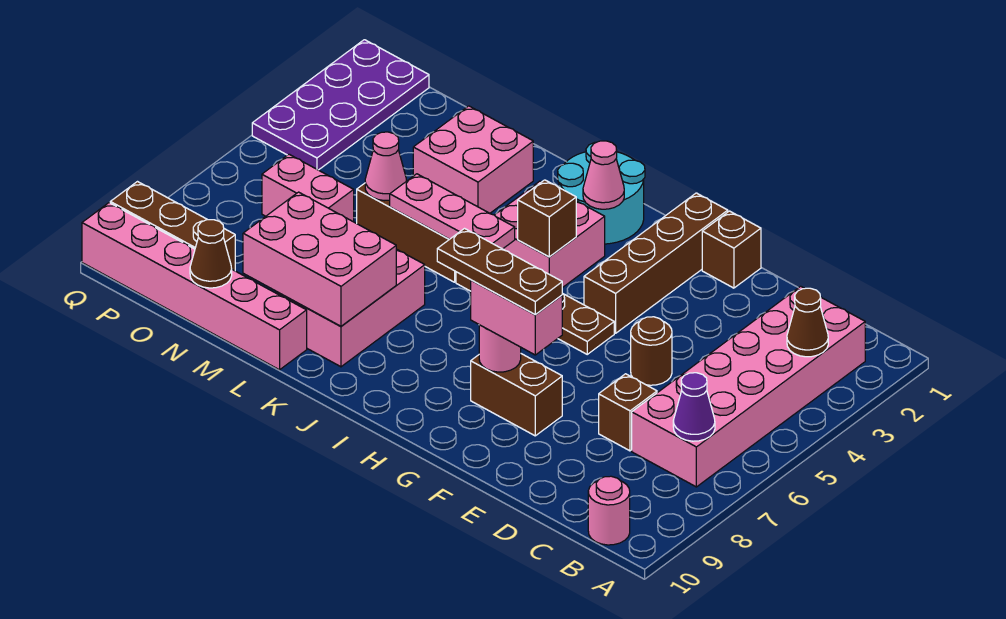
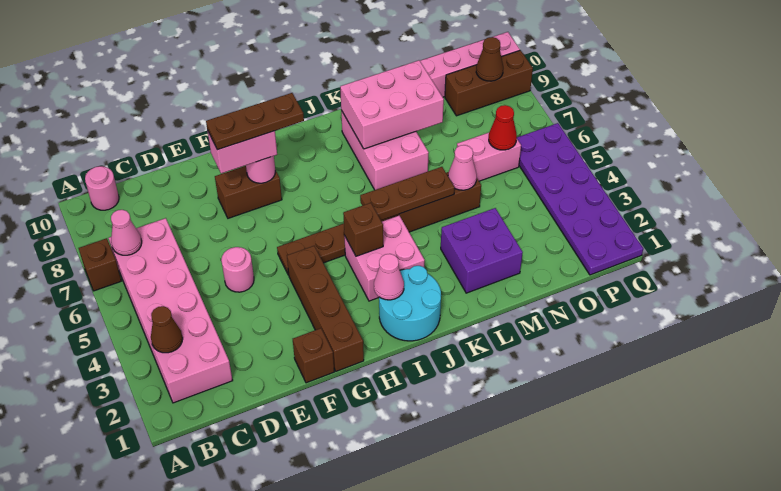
purple 1x1 cone [673,373,715,441] -> pink 1x1 cone [111,210,142,255]
brown 1x1 brick [599,374,657,451] -> brown 1x1 brick moved to [79,238,121,291]
brown 1x1 round brick [631,317,672,385] -> pink 1x1 round brick [221,247,254,292]
pink 1x3 plate [390,174,515,249] -> brown 1x3 plate [360,167,455,220]
pink 2x2 brick [413,106,533,213] -> purple 2x2 brick [441,208,523,293]
brown 1x1 cone [190,220,232,288] -> brown 1x1 cone moved to [476,37,503,81]
none -> red 1x1 cone [489,105,517,150]
purple 2x4 plate [252,40,429,170] -> purple 2x6 plate [517,123,643,275]

